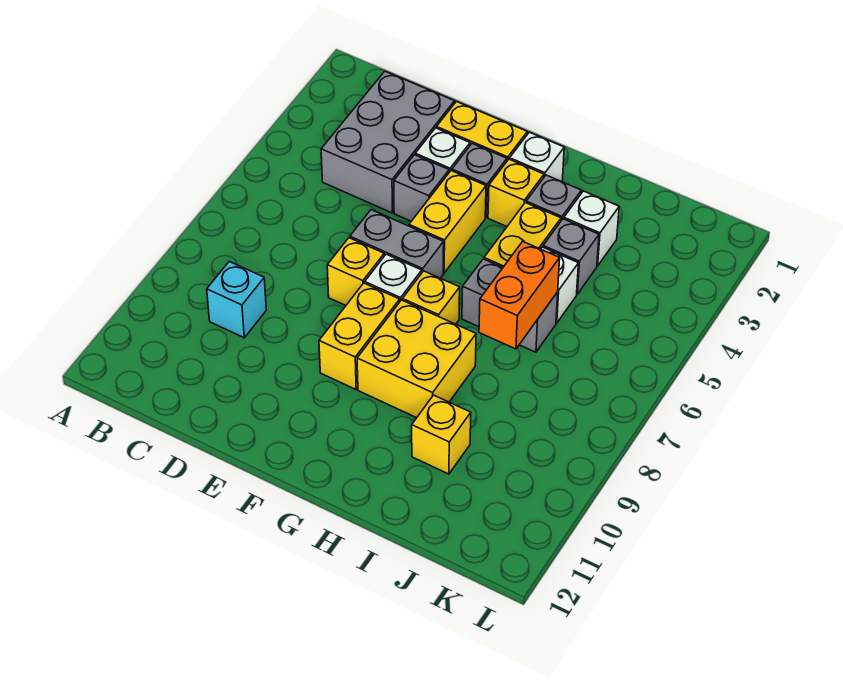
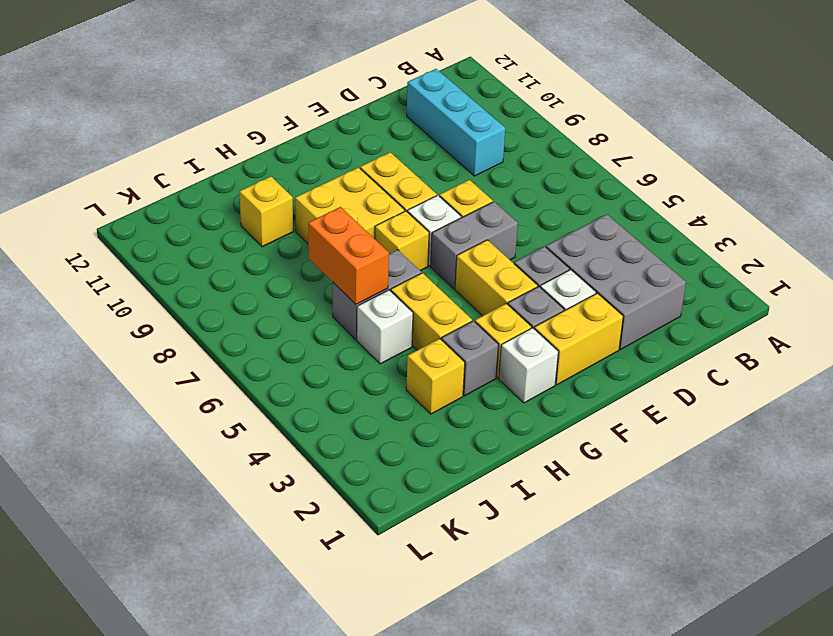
cyan 1x1 brick [207,261,266,338] -> cyan 1x3 brick [407,69,505,176]
white 1x1 brick [564,191,619,266] -> yellow 1x1 brick [406,339,465,414]
grey 1x1 brick [543,219,599,294] -> none

